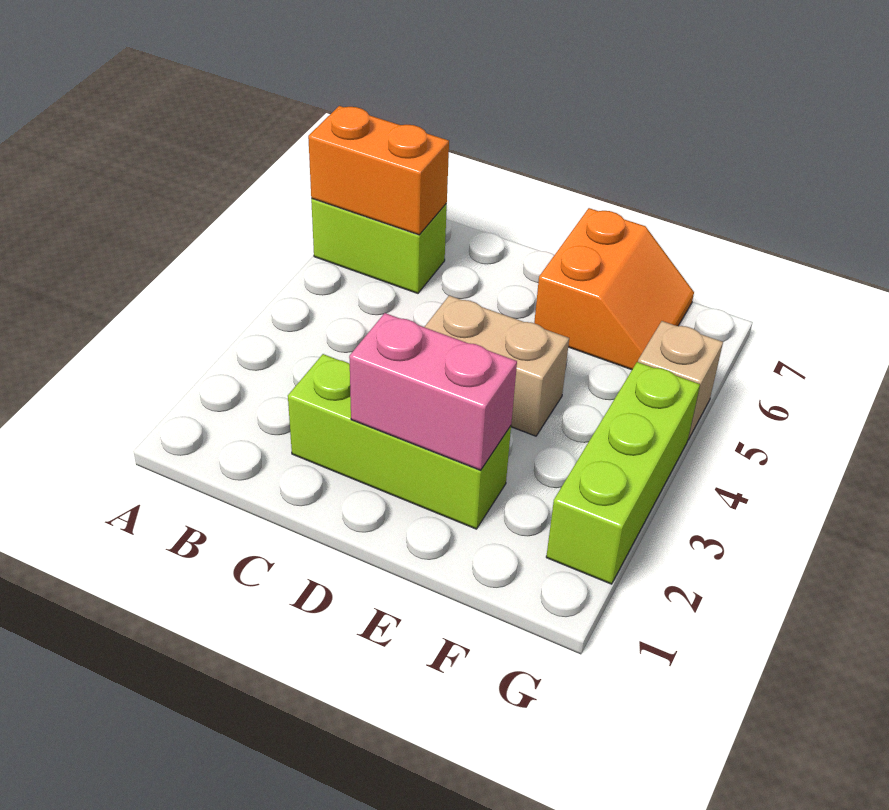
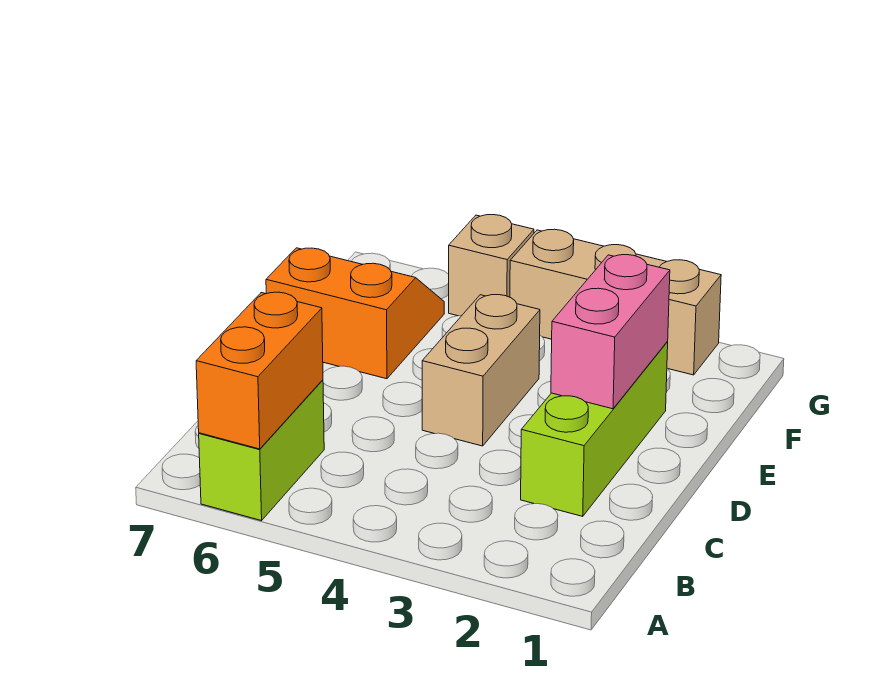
lime 1x3 brick [546,362,700,584] -> tan 1x3 brick [510,229,721,375]

